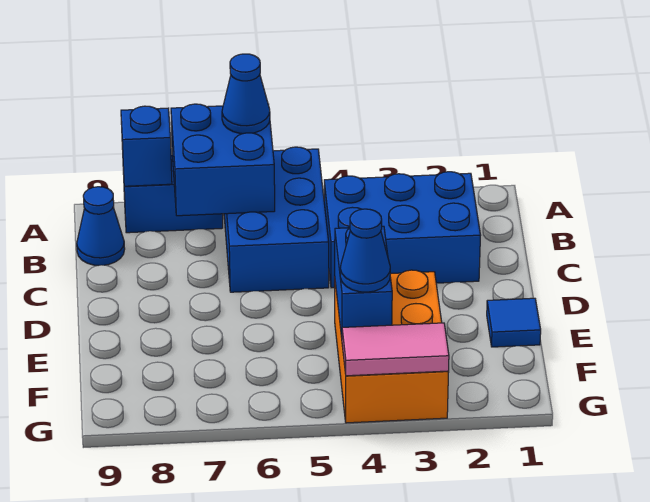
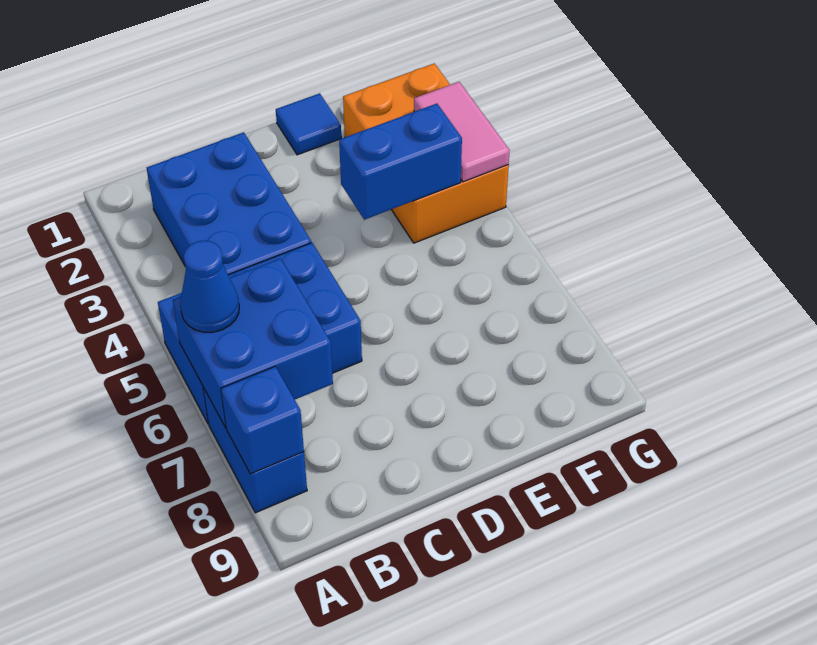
blue 1x1 cone [77,187,125,265] -> none
orange 2x3 brick [335,270,449,423] -> orange 2x3 brick turned to [343,63,509,243]
blue 1x1 cone [340,209,390,292] -> none

